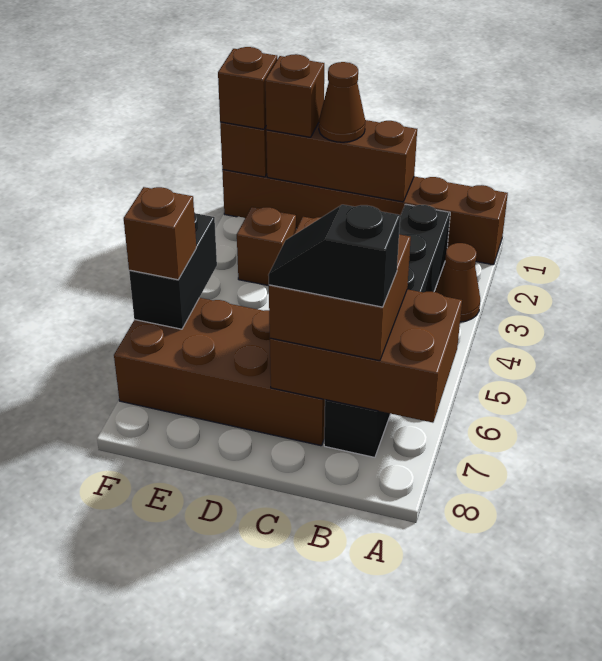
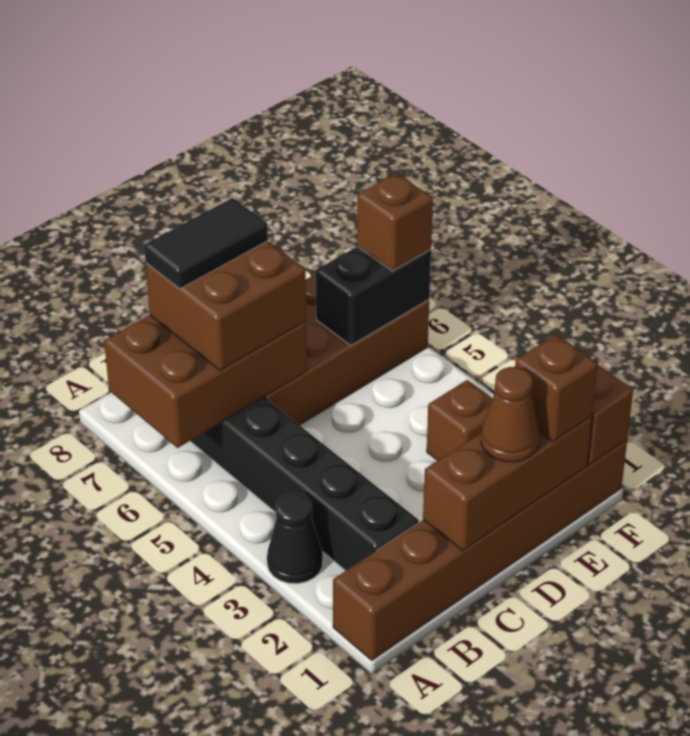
brown 1x1 cone [435,243,480,322] -> black 1x1 cone [267,493,323,584]
black 1x2 slope [269,205,400,307] -> black 1x2 tile [144,198,268,289]
brown 1x1 brick [218,47,277,129] -> none
black 1x2 brick [129,212,217,329] -> black 1x2 brick turned to [316,247,431,345]

